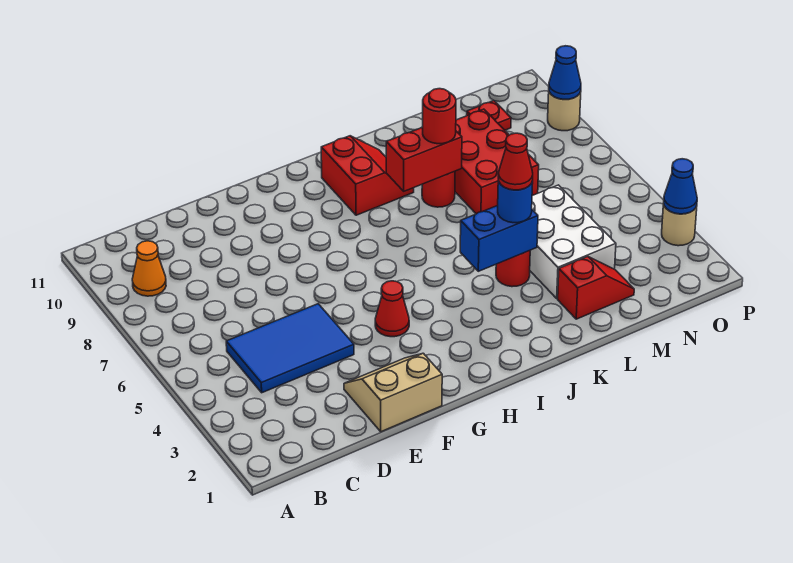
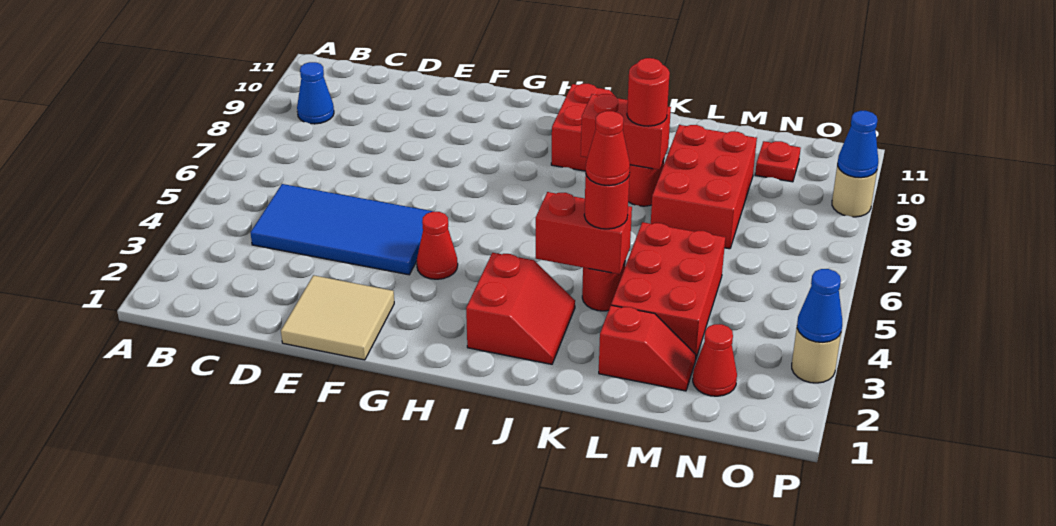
orange 1x1 cone [132,241,166,296] -> blue 1x1 cone [297,62,334,124]
blue 2x3 tile [226,304,354,393] -> blue 2x4 tile [250,184,434,275]
tan 2x2 slope [344,353,442,432] -> tan 2x2 tile [281,275,394,360]
none -> red 2x2 slope [466,253,575,364]
blue 1x2 brick [460,206,538,271] -> red 1x2 brick [536,192,632,274]
blue 1x1 round brick [498,180,533,223] -> red 1x1 round brick [584,173,630,229]
white 2x3 brick [530,185,616,298] -> red 2x3 brick [611,222,725,360]
none -> red 1x1 cone [693,324,737,396]

